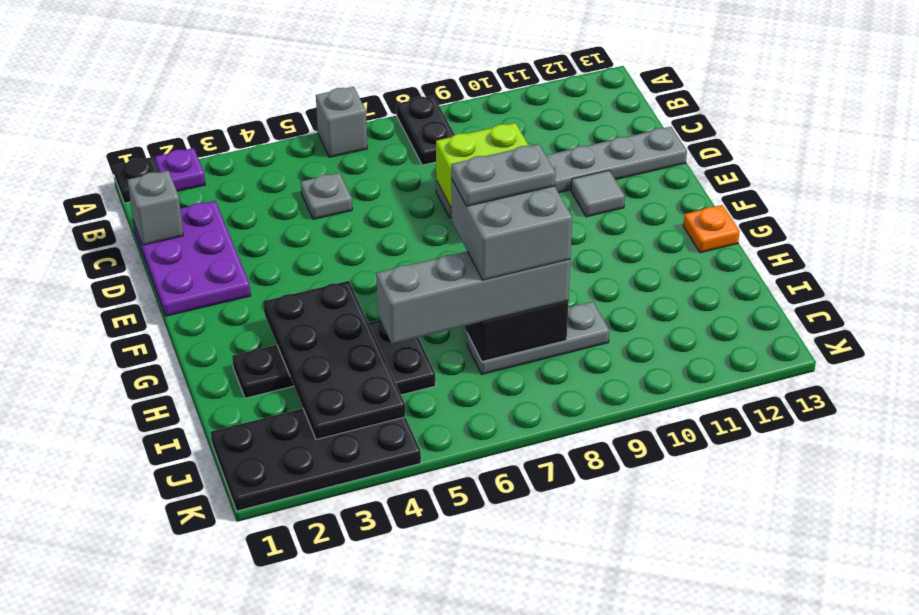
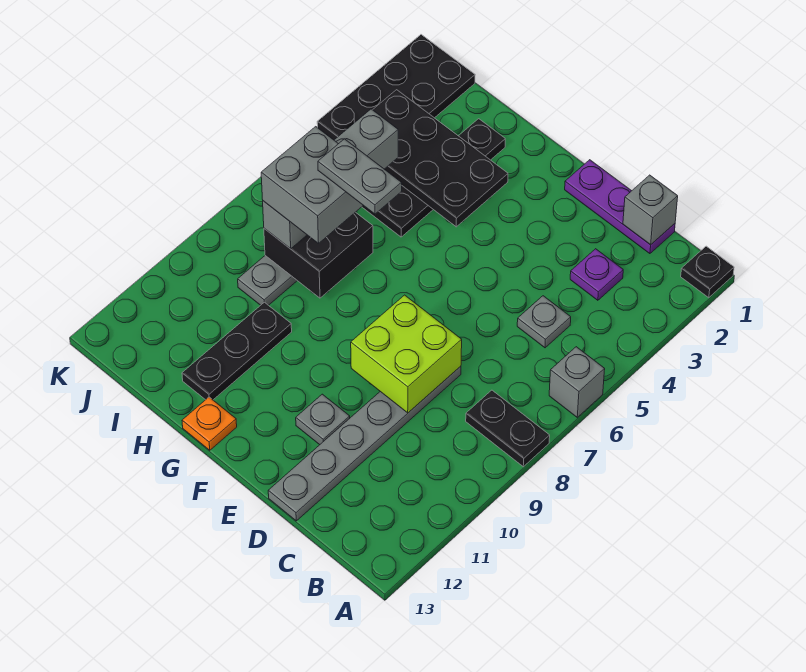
purple 1x1 plate [155,148,205,191] -> purple 1x1 plate moved to [570,249,623,300]
purple 2x3 plate [133,201,251,316] -> purple 1x3 plate [565,160,675,254]
grey 1x1 tile [571,170,625,217] -> grey 1x1 plate [296,394,350,445]
grey 1x2 plate [451,144,556,206] -> grey 1x2 plate turned to [318,139,402,214]
none -> black 1x3 plate [182,302,292,400]

